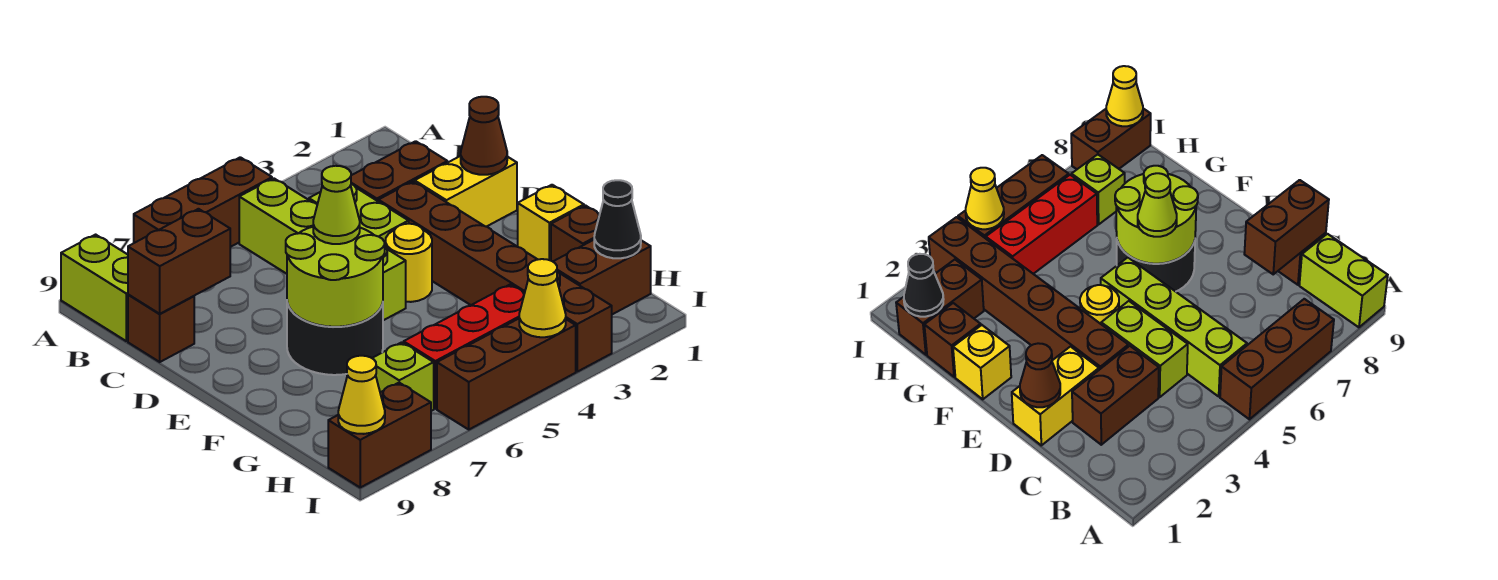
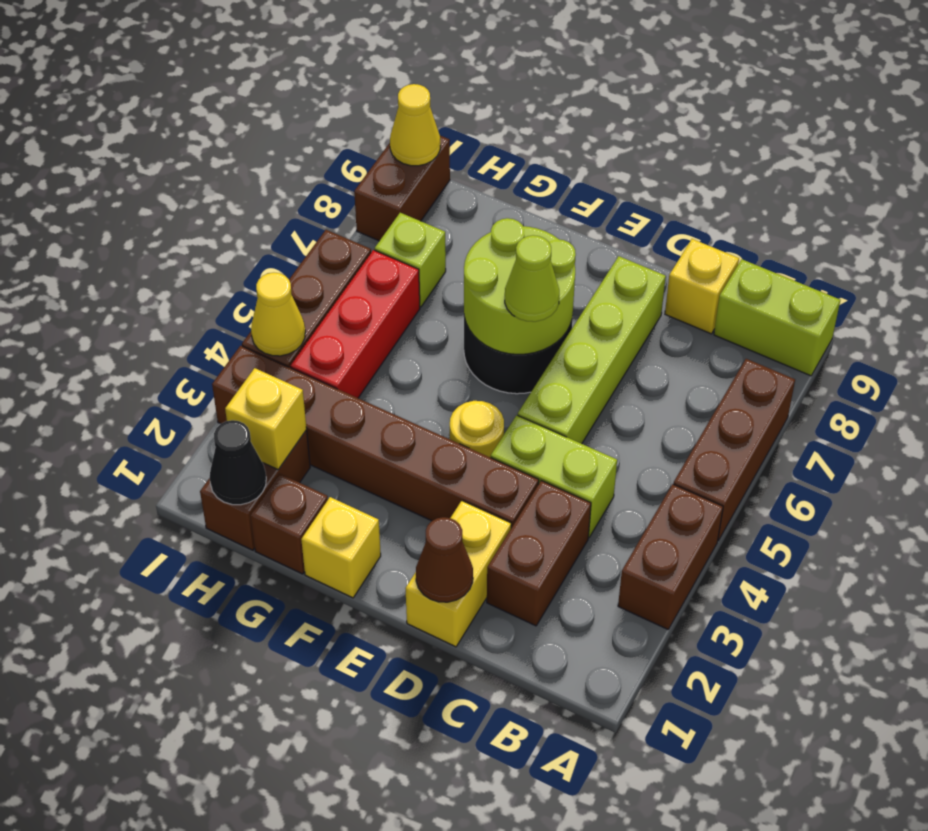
lime 1x4 brick [239,178,406,320] -> lime 1x4 brick turned to [518,256,666,444]
brown 1x2 brick [128,209,230,314] -> brown 1x2 brick moved to [618,484,723,629]
brown 1x1 brick [128,295,194,362] -> yellow 1x1 brick [665,239,739,334]
none -> yellow 1x1 brick [225,368,307,469]

